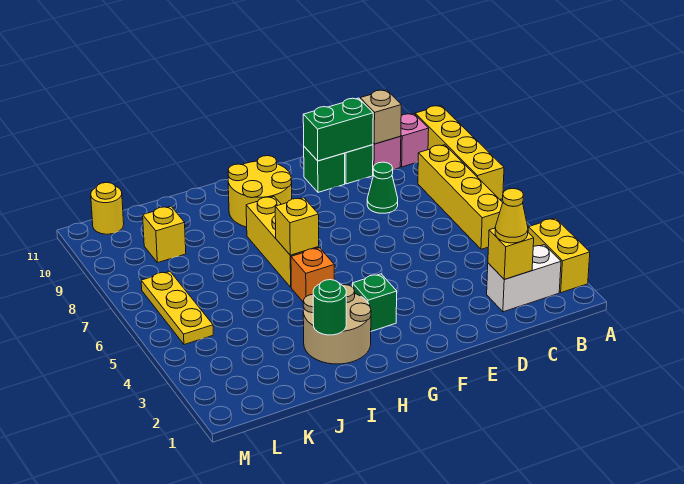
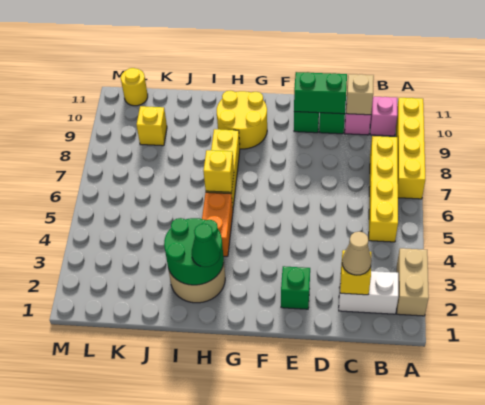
yellow 1x2 brick [528,218,590,293] -> tan 1x2 brick [397,248,429,316]
yellow 1x1 cone [495,189,528,243] -> tan 1x1 cone [342,232,372,275]
green 1x1 cone [367,162,398,213] -> green 1x1 cone moved to [192,224,220,267]
green 1x1 brick [353,274,397,331] -> green 1x1 brick moved to [281,266,310,309]
orange 1x1 brick [291,248,334,301] -> orange 1x2 brick [202,192,233,256]
green 1x1 round brick [313,280,346,335] -> green 2x2 round brick [164,218,224,285]
yellow 1x3 plate [141,271,213,345] -> none

